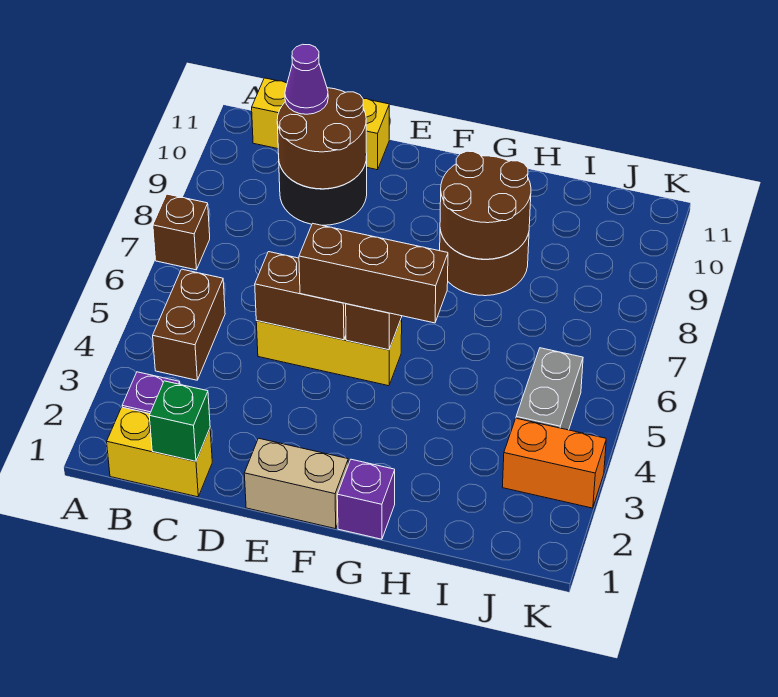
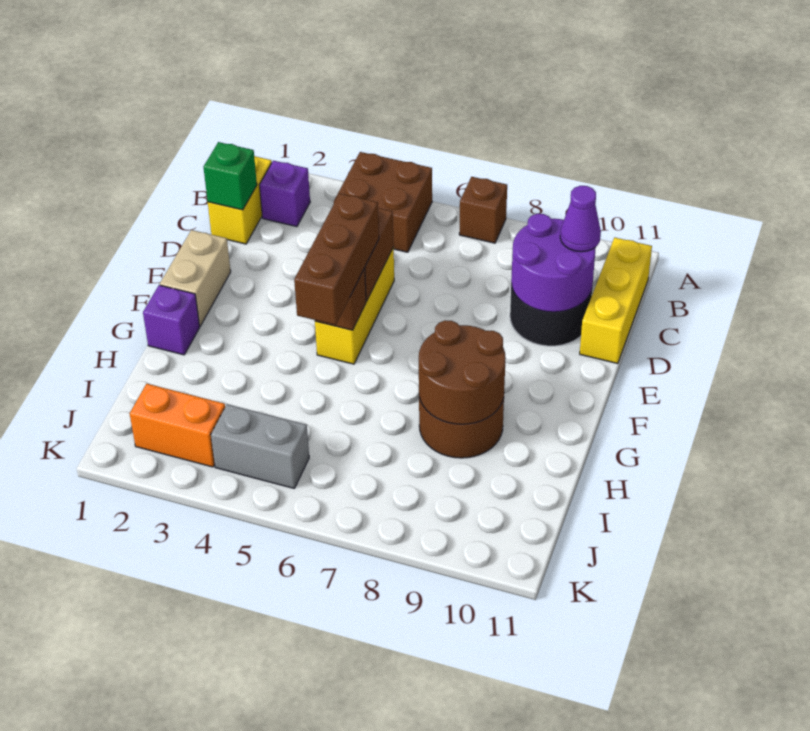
brown 1x2 brick [153,269,225,380] -> brown 2x2 brick [334,152,432,252]
brown 2x2 round brick [277,88,367,189] -> purple 2x2 round brick [511,214,596,312]
orange 1x2 brick [502,418,606,508] -> orange 1x2 brick turned to [130,384,225,467]

